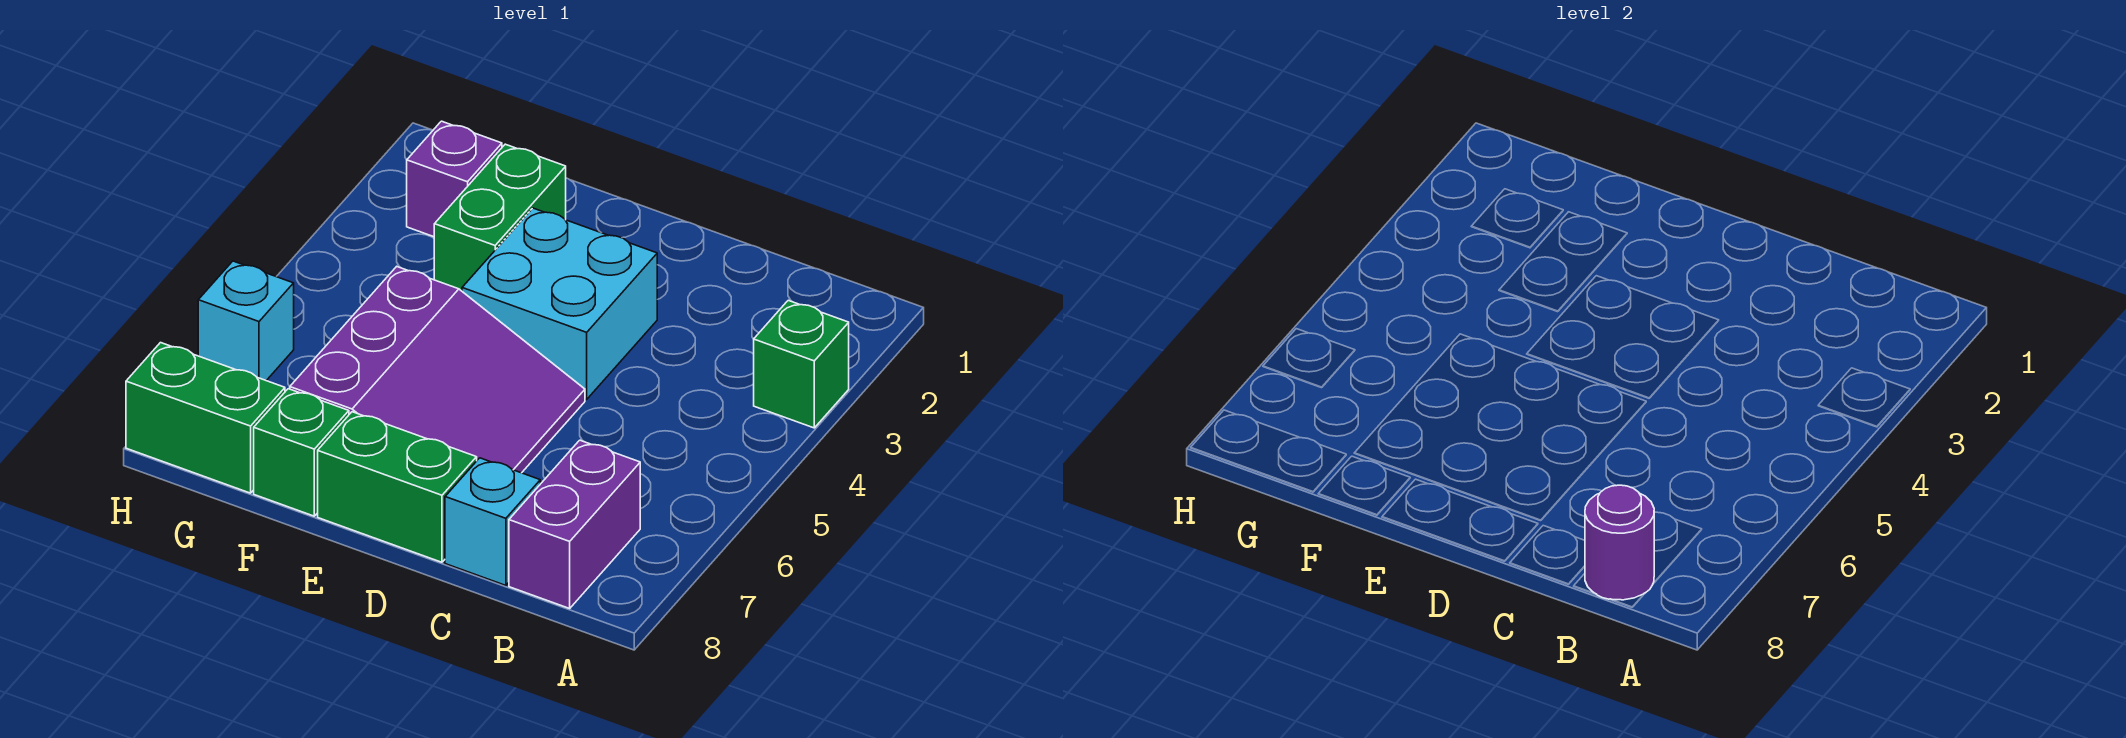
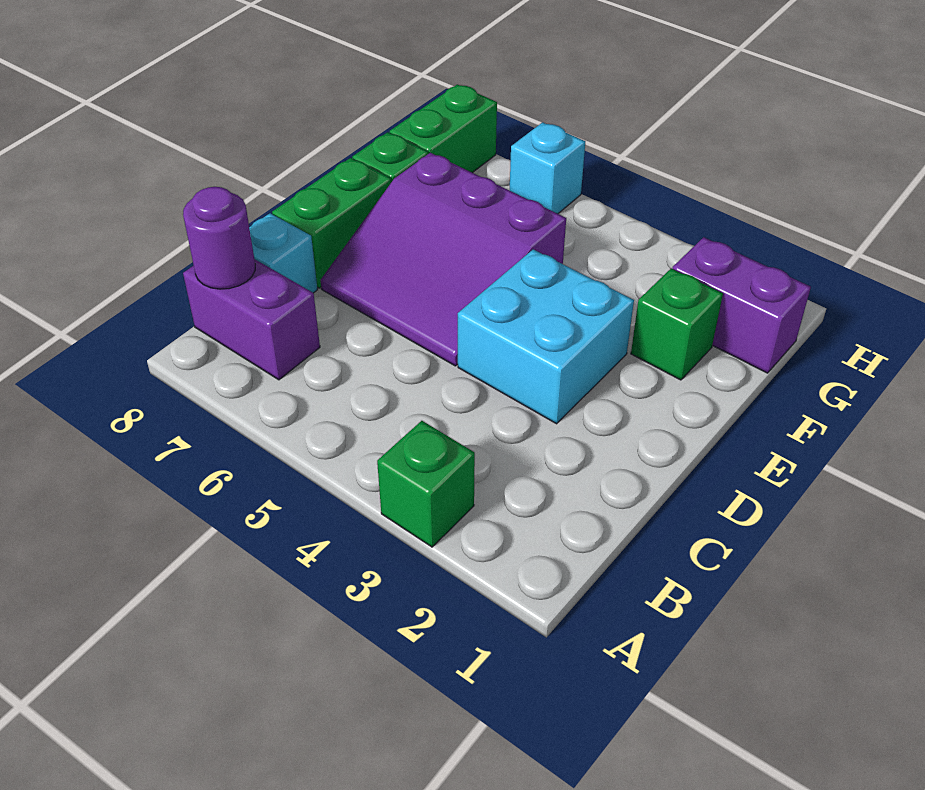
green 1x2 brick [434,144,566,291] -> green 1x1 brick [631,268,723,380]
purple 1x1 brick [407,121,502,237] -> purple 1x2 brick [672,237,811,373]

